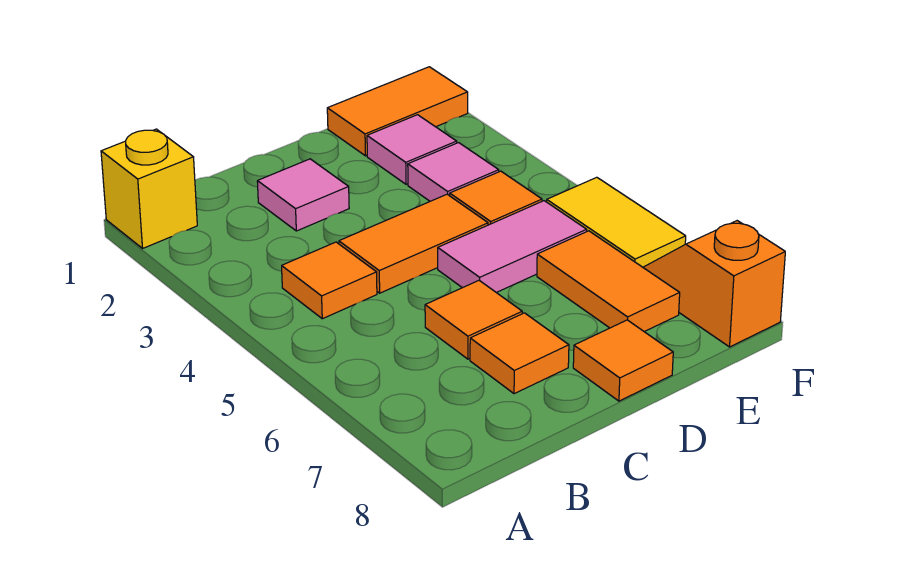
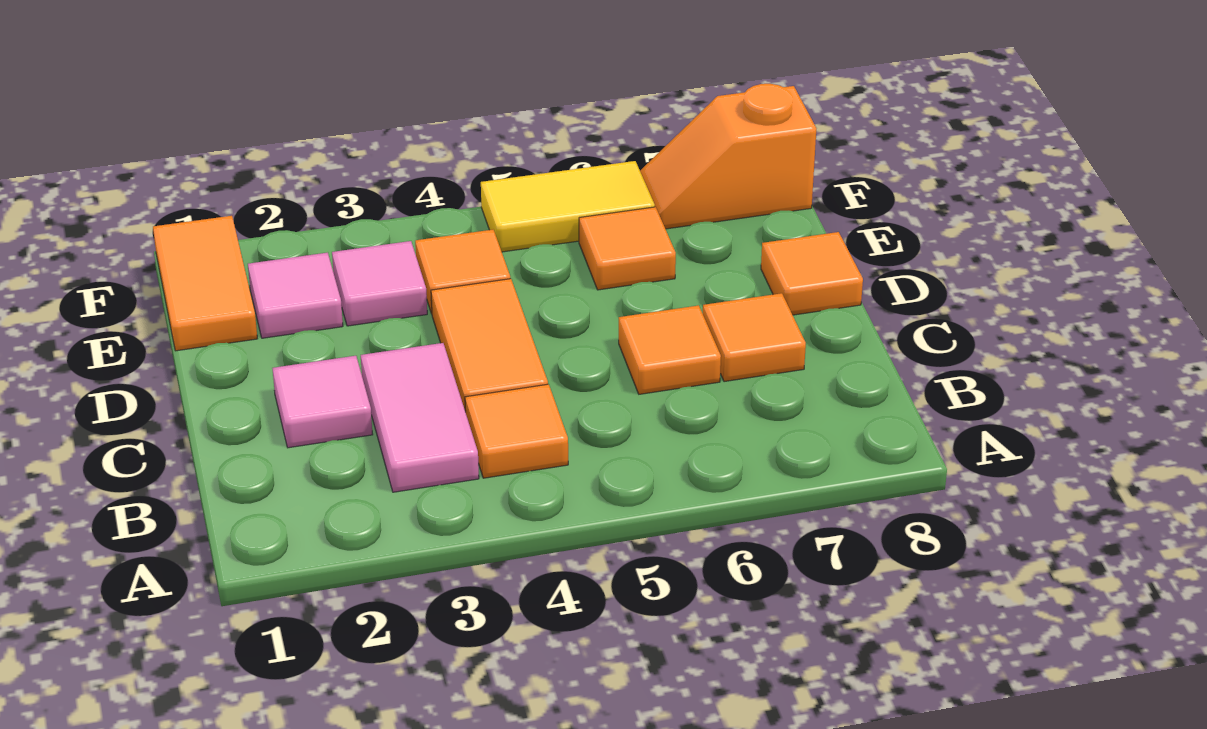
yellow 1x1 brick [101,129,197,248] -> none
pink 1x2 tile [438,201,587,293] -> pink 1x2 tile moved to [361,343,479,492]
orange 1x2 tile [537,231,680,332] -> orange 1x1 tile [579,207,676,290]

